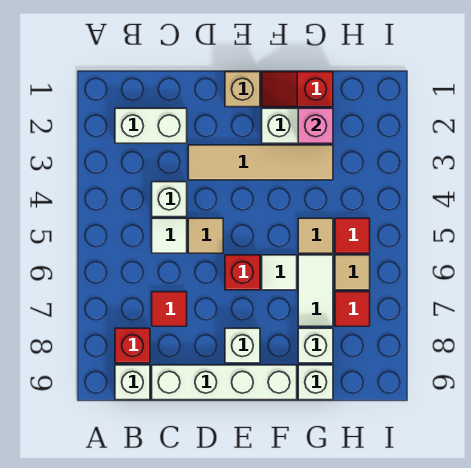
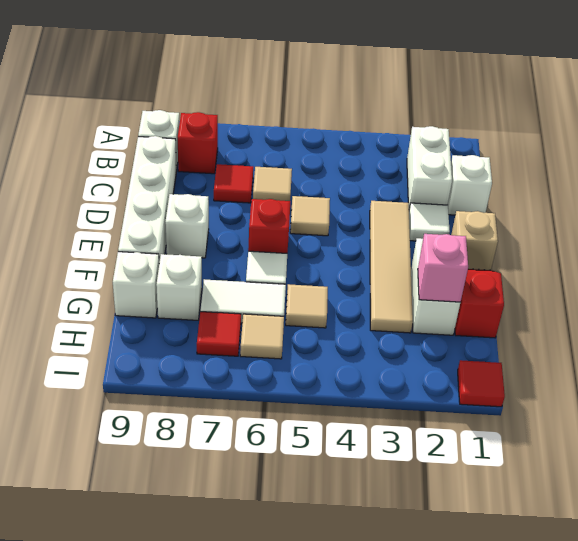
white 1x1 brick [152,182,187,217] -> white 1x1 brick moved to [448,155,492,215]
white 1x1 tile [152,218,187,253] -> white 1x1 tile moved to [409,203,450,241]
none -> tan 1x1 tile [253,167,292,201]
red 1x1 tile [335,218,370,253] -> red 1x1 tile moved to [458,360,505,407]

